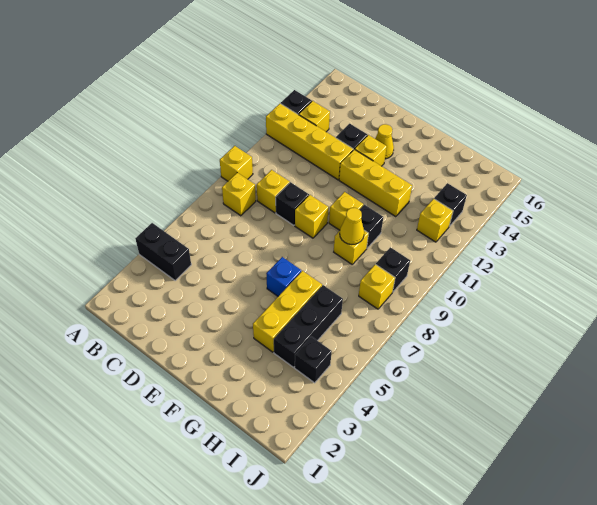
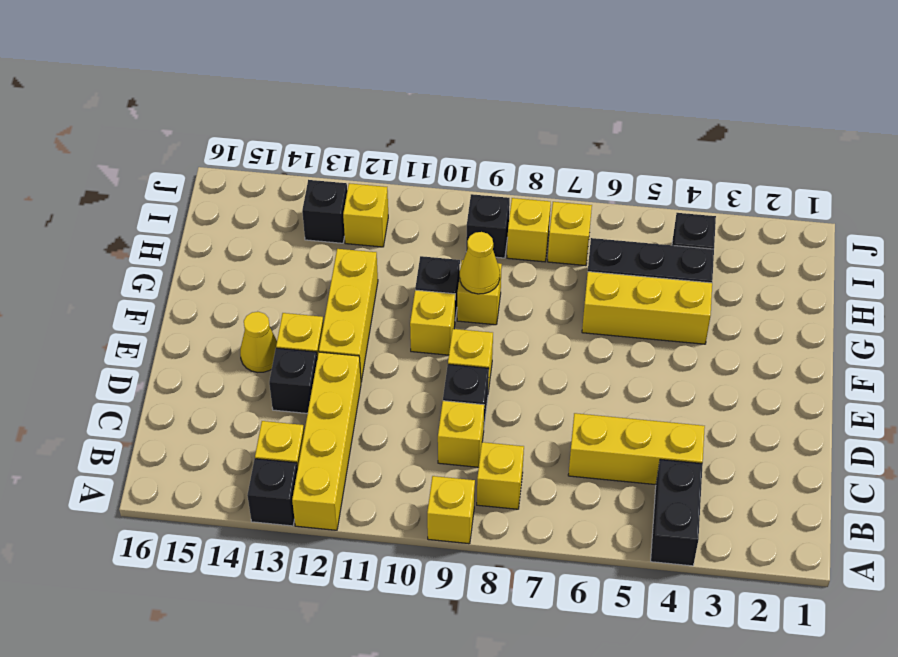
none -> yellow 1x3 brick [568,413,705,485]
blue 1x1 brick [266,257,301,296] -> none
none -> yellow 1x1 brick [548,202,592,266]

